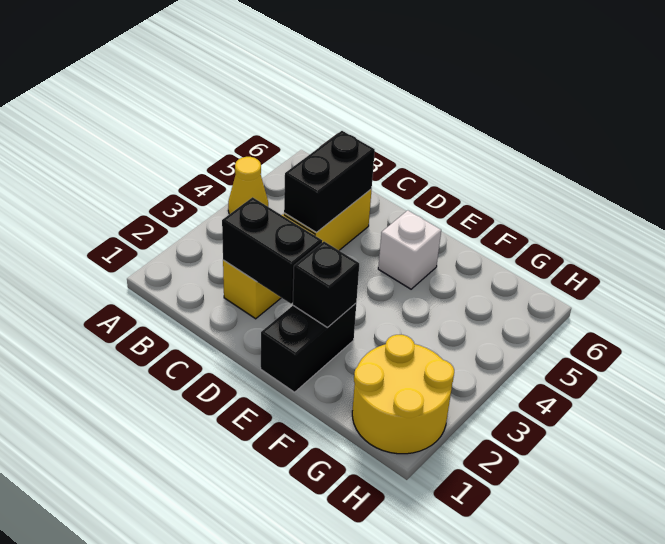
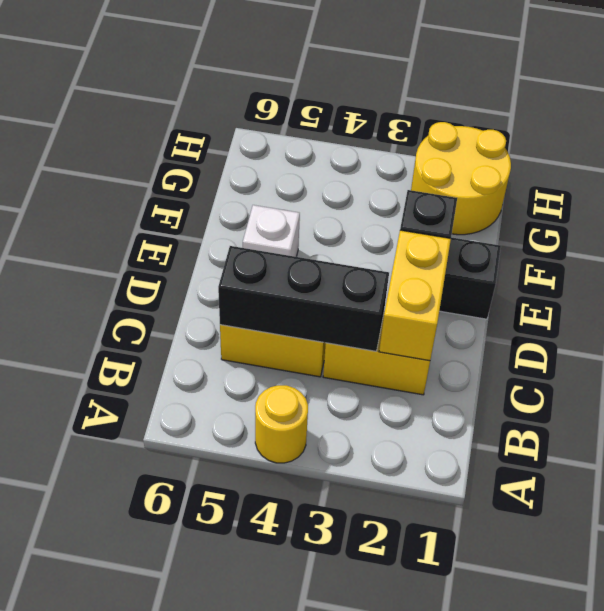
yellow 1x1 cone [228,157,268,214] -> yellow 1x1 round brick [255,385,308,463]
black 1x2 brick [222,197,322,304] -> yellow 1x2 brick [379,230,451,361]
black 1x2 brick [284,131,375,232] -> black 1x3 brick [218,246,389,351]

